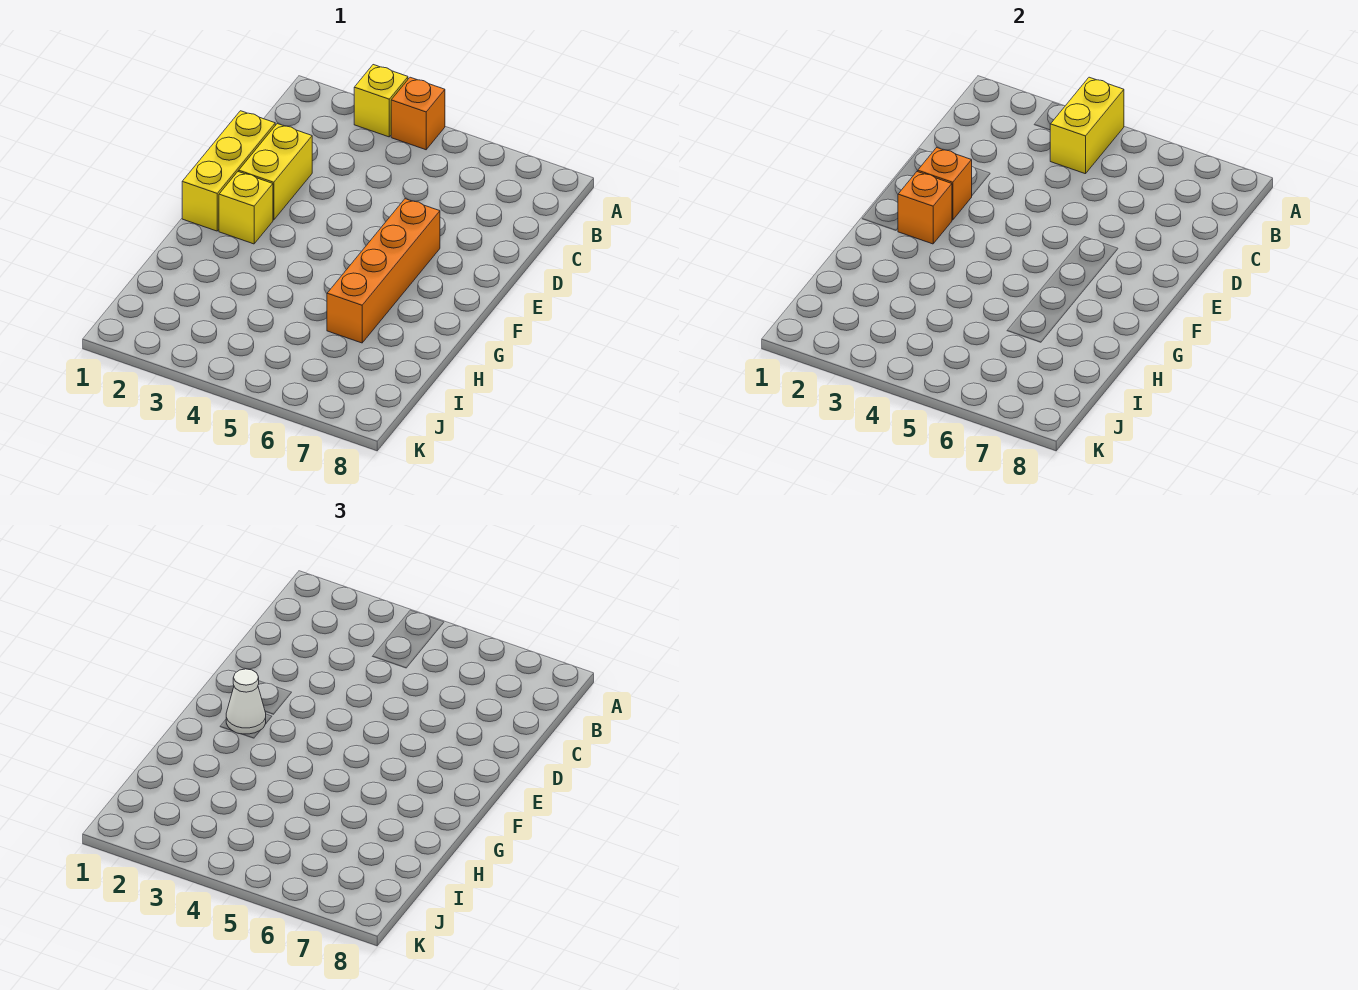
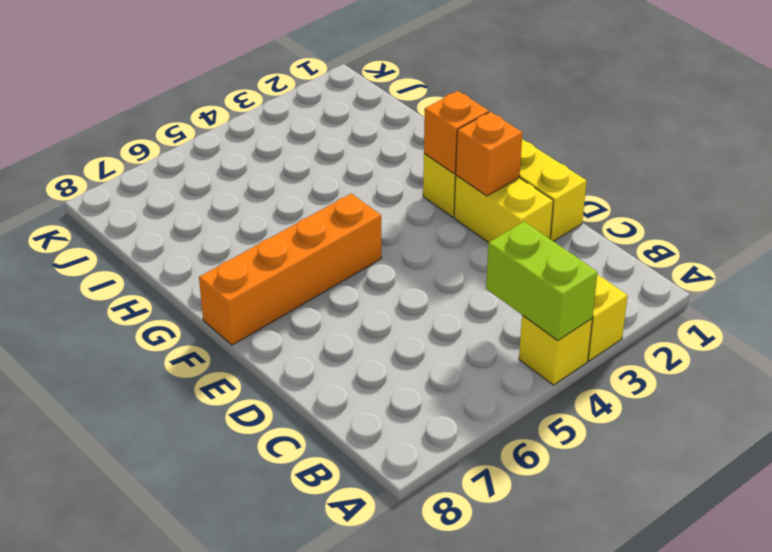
orange 1x1 brick [391,77,445,150] -> yellow 1x1 brick [519,315,592,385]
yellow 1x2 brick [1050,77,1124,174] -> lime 1x2 brick [486,222,598,340]
orange 1x4 brick [327,199,440,343] -> orange 1x4 brick turned to [199,193,381,345]
white 1x1 cone [226,669,266,734] -> none

